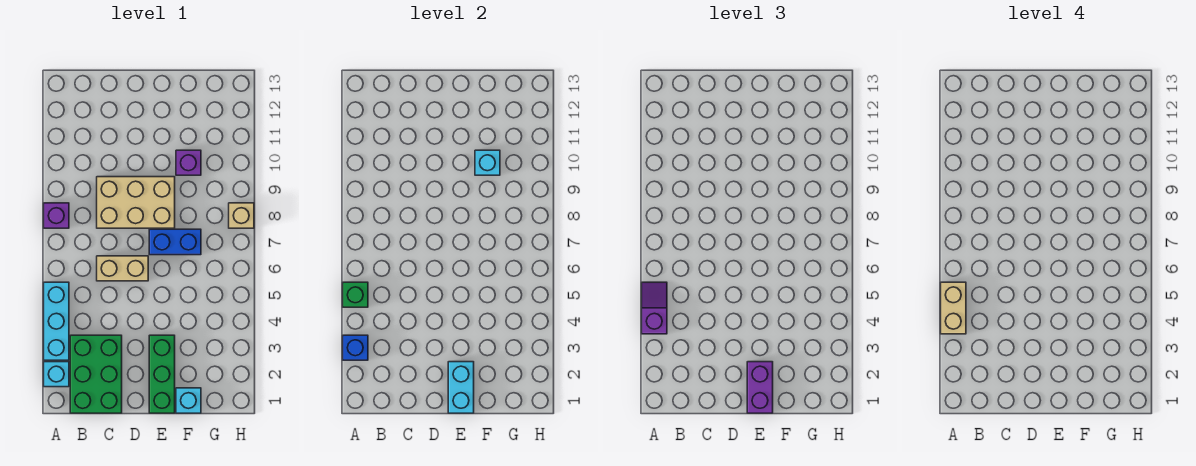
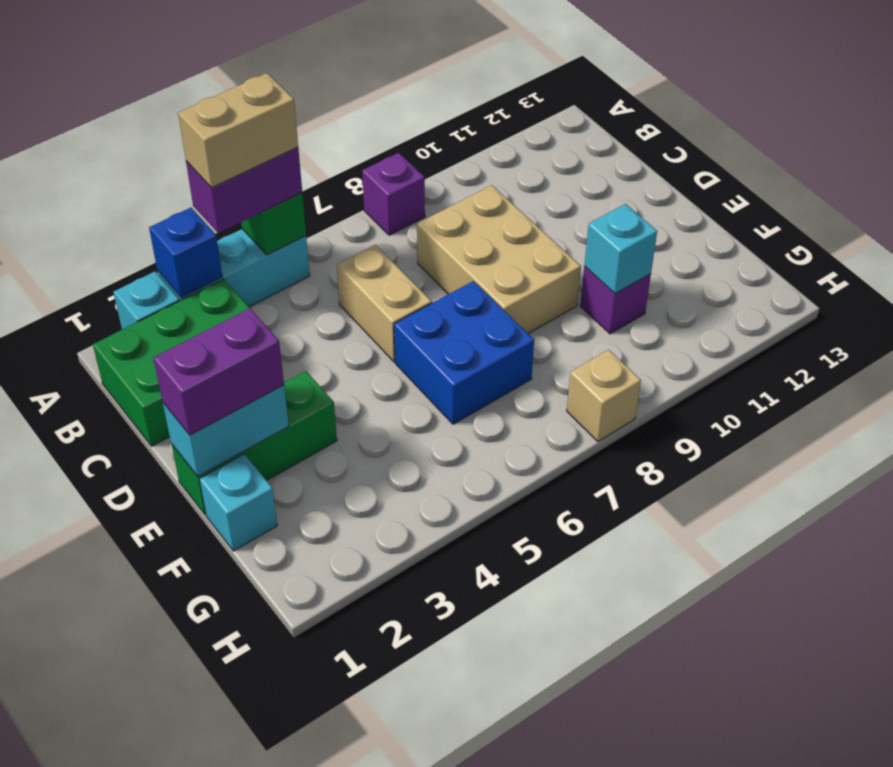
purple 1x2 slope [642,282,667,334] -> purple 1x2 brick [186,147,302,233]
blue 1x2 brick [149,229,201,255] -> blue 2x2 brick [394,281,534,424]

